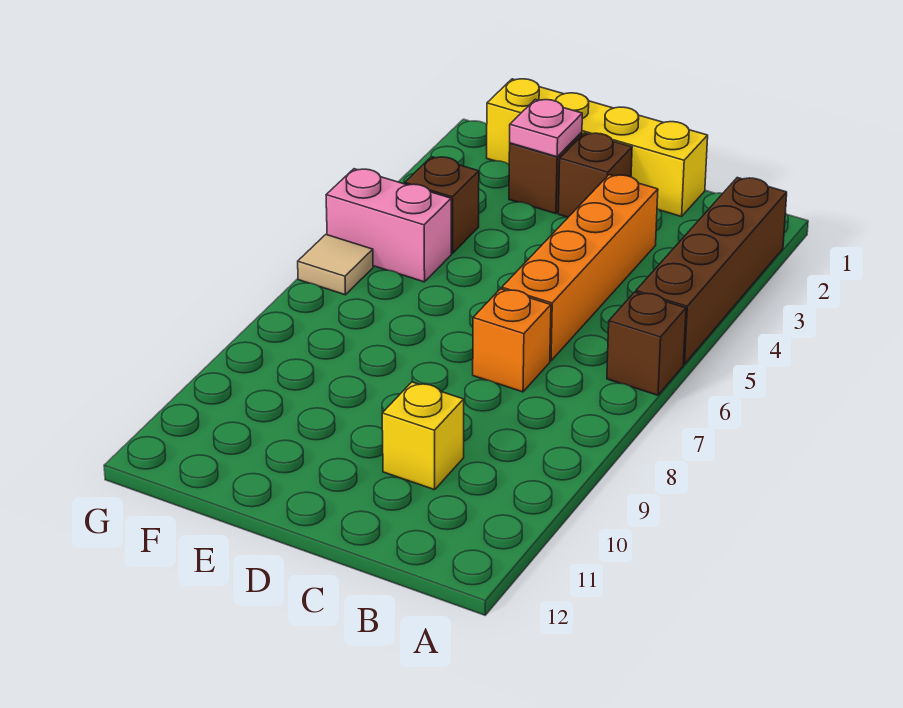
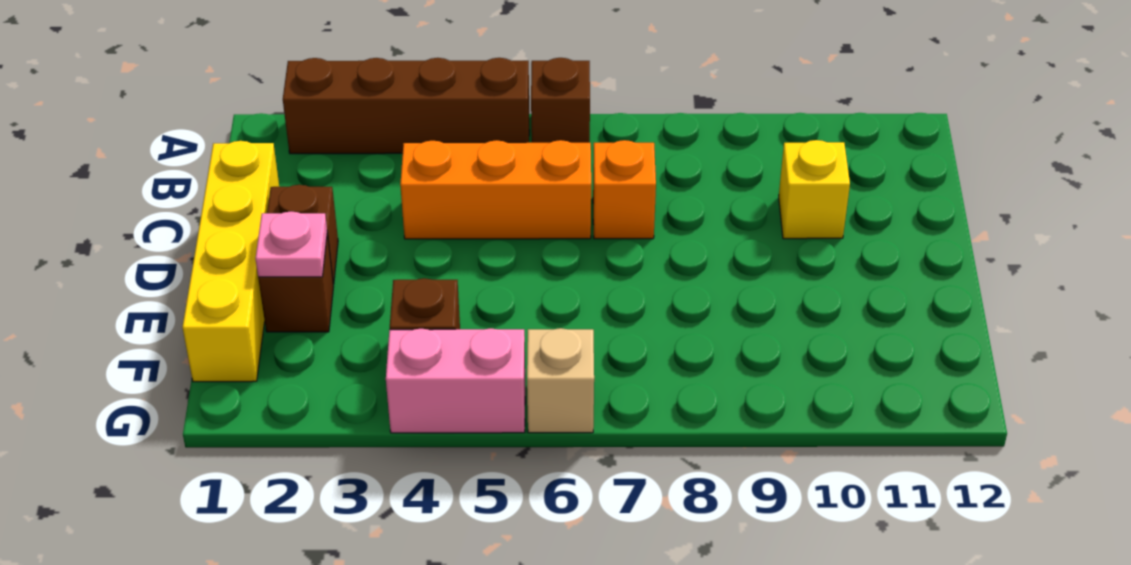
orange 1x4 brick [502,175,658,361] -> orange 1x3 brick [400,140,591,239]
pink 1x2 brick [326,169,451,282] -> pink 1x2 brick turned to [386,328,525,433]
tan 1x1 tile [298,235,373,295] -> tan 1x1 brick [527,328,594,433]

